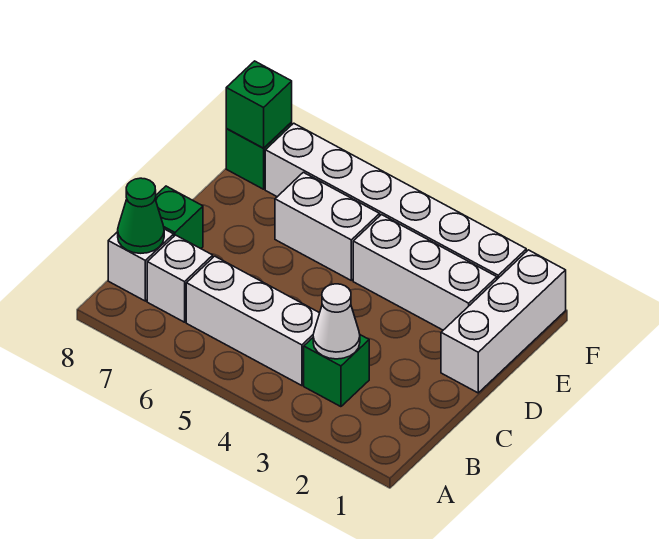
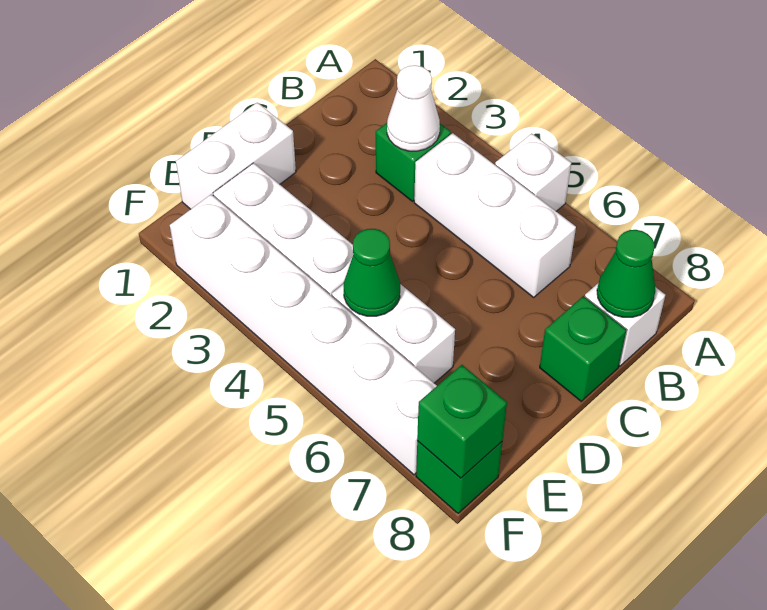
white 1x1 brick [147,235,213,322] -> white 1x1 brick moved to [495,133,571,211]
white 1x3 brick [441,250,566,393] -> white 1x2 brick [176,102,296,209]
none -> green 1x1 cone [344,229,400,316]

